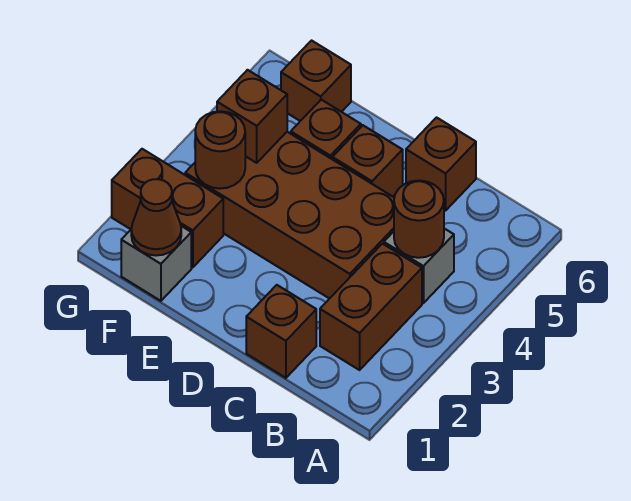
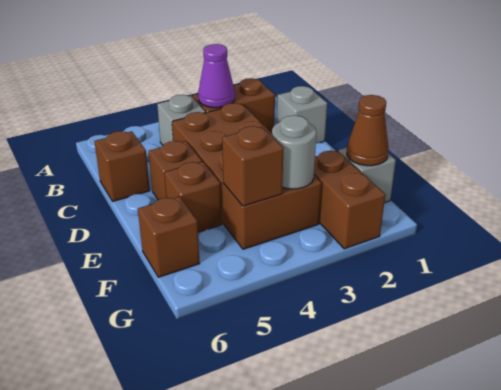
none -> purple 1x1 cone [198,44,235,108]
brown 1x1 round brick [394,181,444,258] -> none
brown 1x1 brick [246,285,316,378] -> grey 1x1 brick [277,86,327,143]
brown 1x1 round brick [195,111,245,189] -> grey 1x1 round brick [272,115,316,189]

